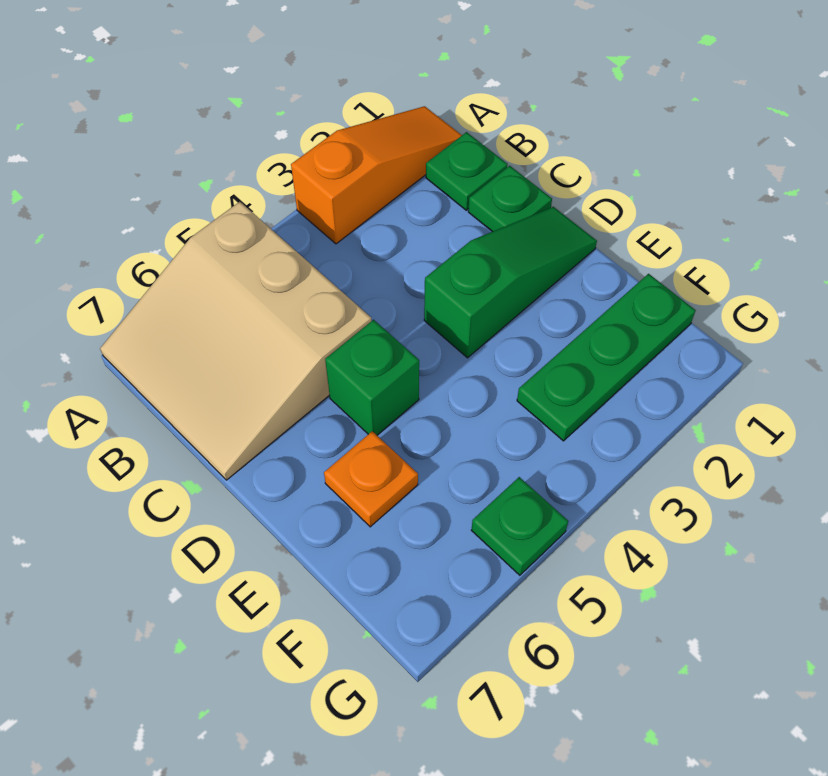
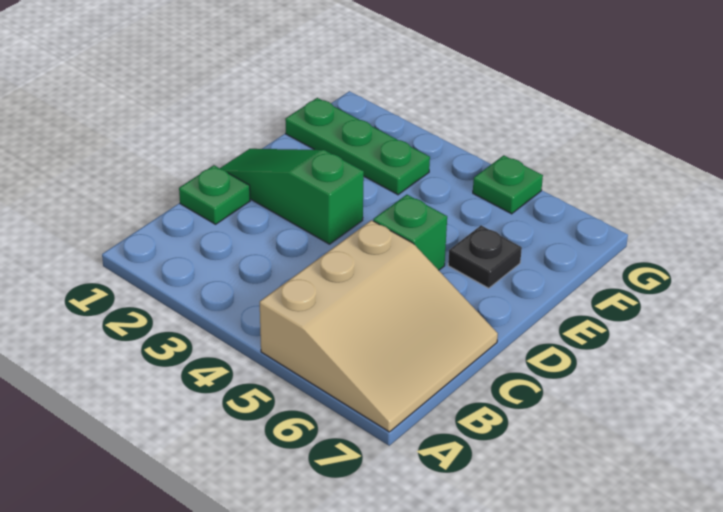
orange 1x3 slope [291,106,462,244] -> none
green 1x1 plate [426,132,508,210] -> none
orange 1x1 plate [324,431,418,527] -> black 1x1 plate [448,226,522,288]

